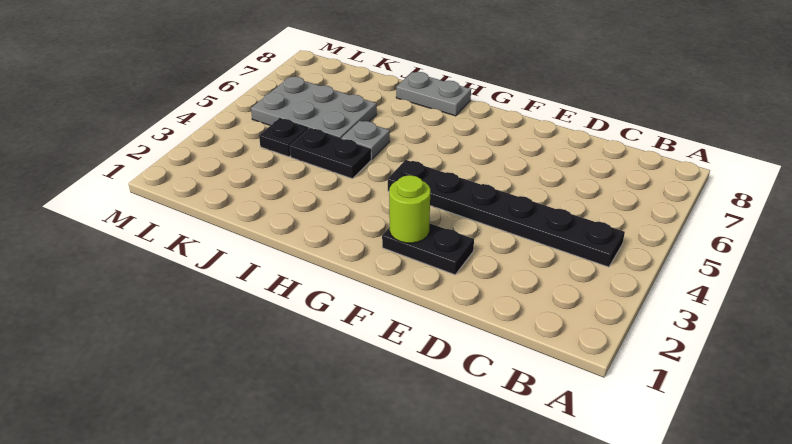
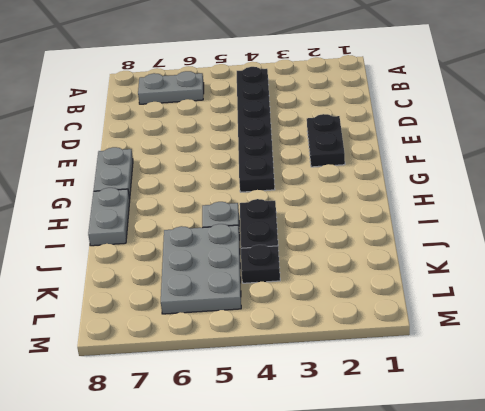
none -> grey 1x2 plate [138,71,204,104]
lime 1x1 round brick [389,175,430,243] -> none
none -> grey 1x2 plate [94,147,133,199]

